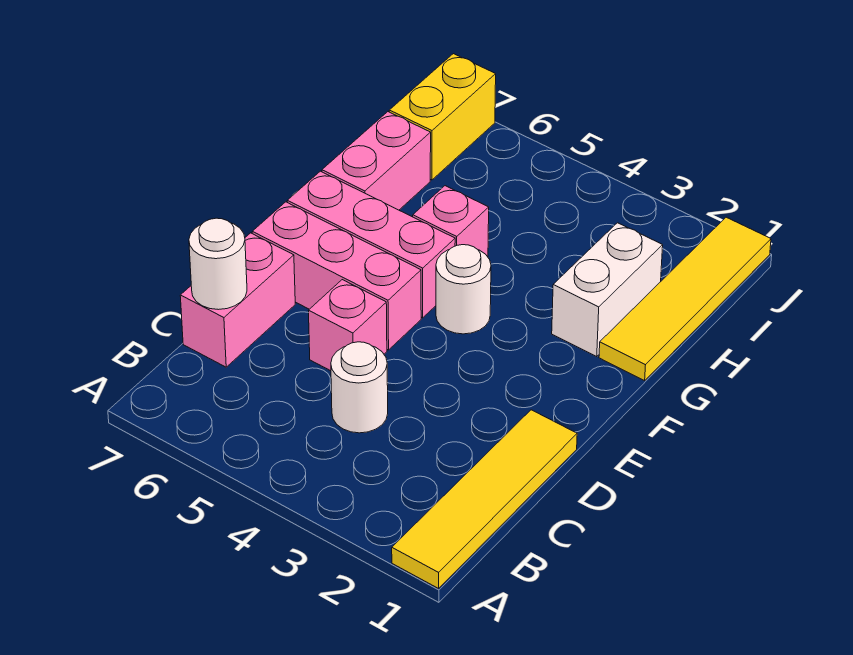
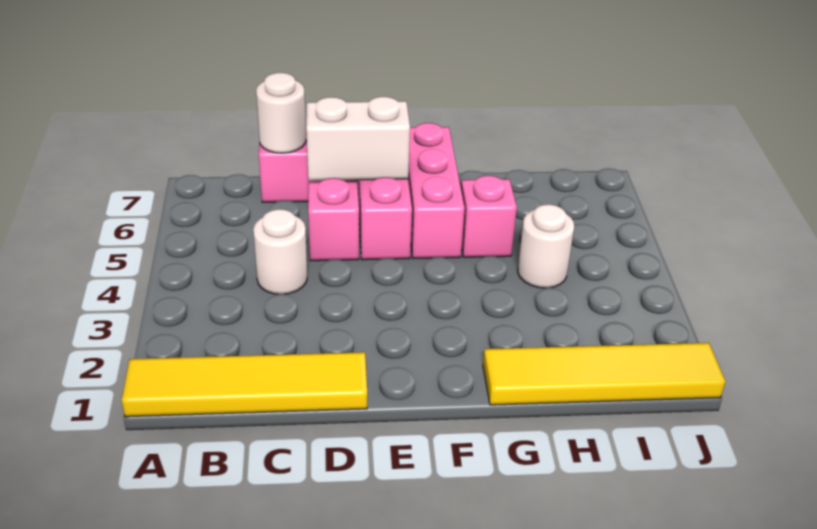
white 1x1 round brick [436,245,491,334] -> white 1x1 round brick moved to [518,204,574,288]
white 1x2 brick [552,223,663,357] -> white 1x2 brick moved to [306,97,410,181]
pink 1x2 brick [322,112,431,210] -> none
yellow 1x2 brick [389,54,496,180] -> none

